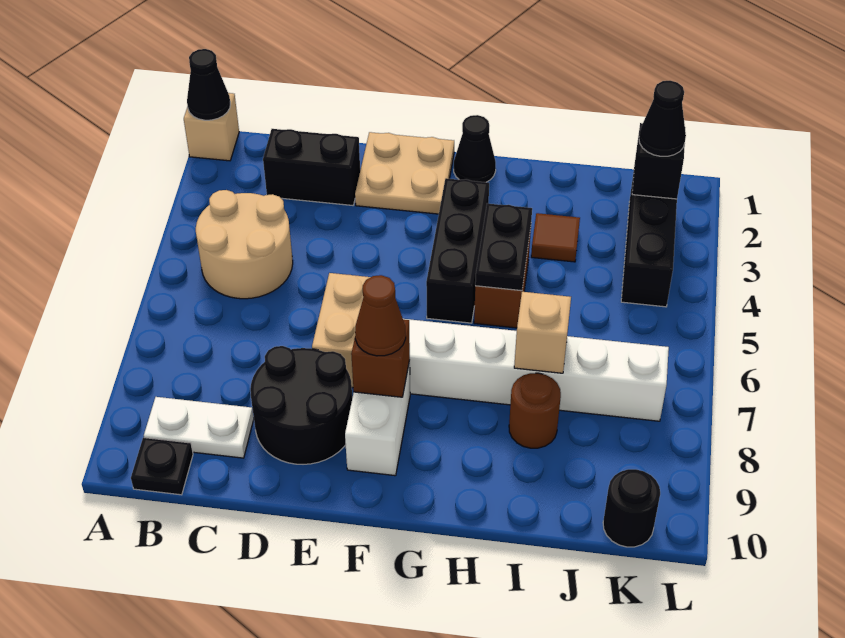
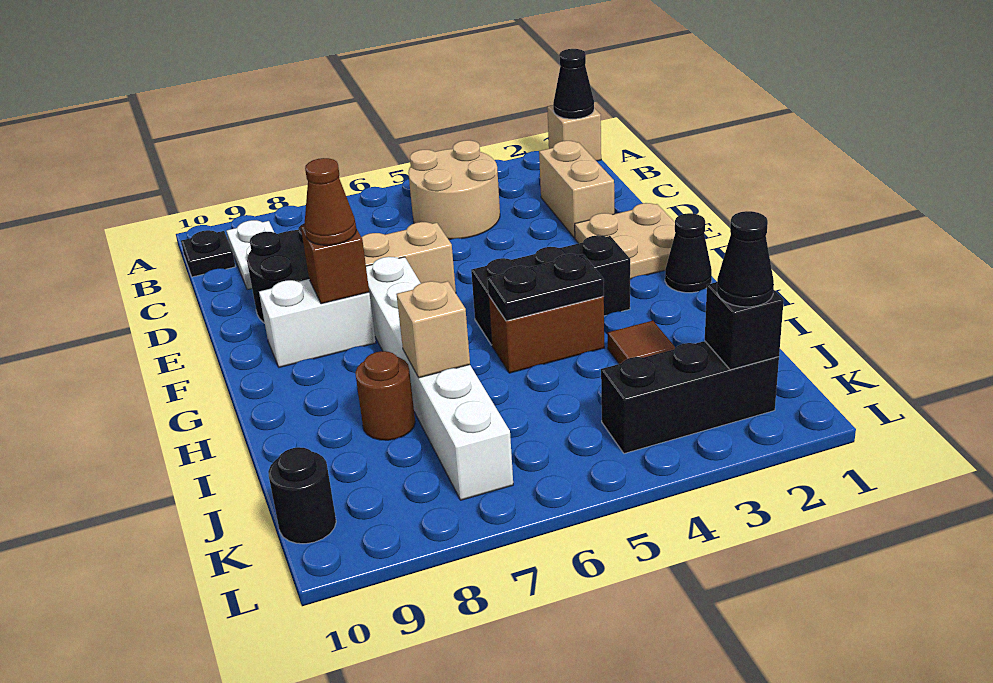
black 1x2 brick [263,129,360,205] -> tan 1x2 brick [539,141,614,238]

